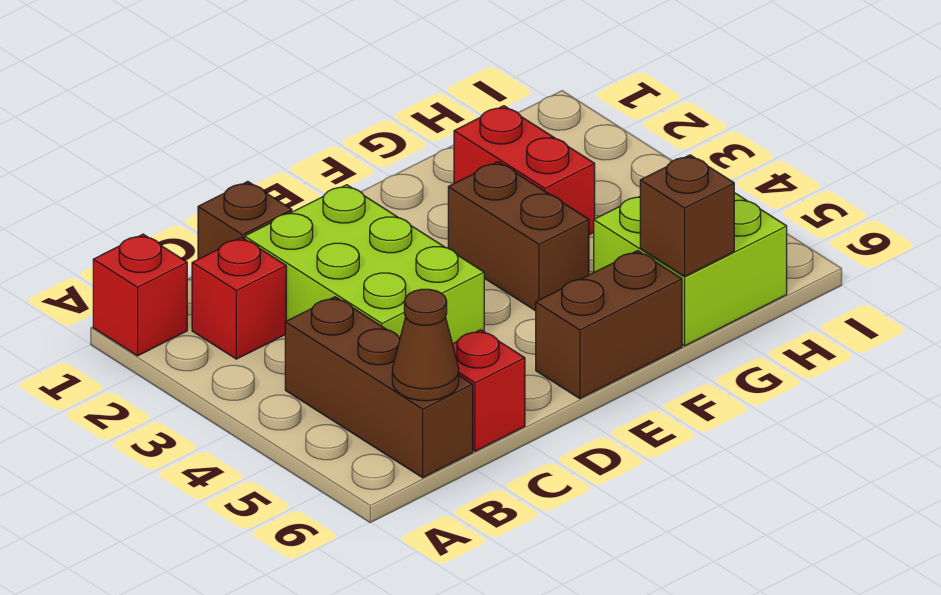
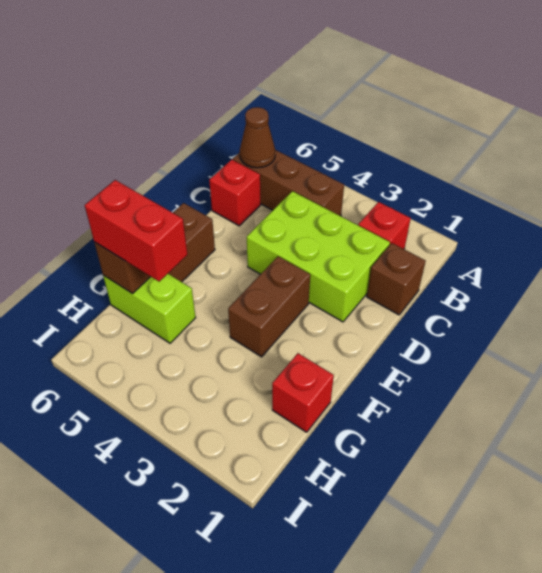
red 1x1 brick [93,234,187,356] -> red 1x1 brick moved to [272,353,334,432]
brown 1x2 brick [448,162,589,311] -> brown 1x2 brick turned to [228,256,310,357]
red 1x2 brick [454,106,595,235] -> red 1x2 brick moved to [85,180,188,282]
lime 2x2 brick [594,193,787,346] -> lime 1x2 brick [103,274,196,343]

